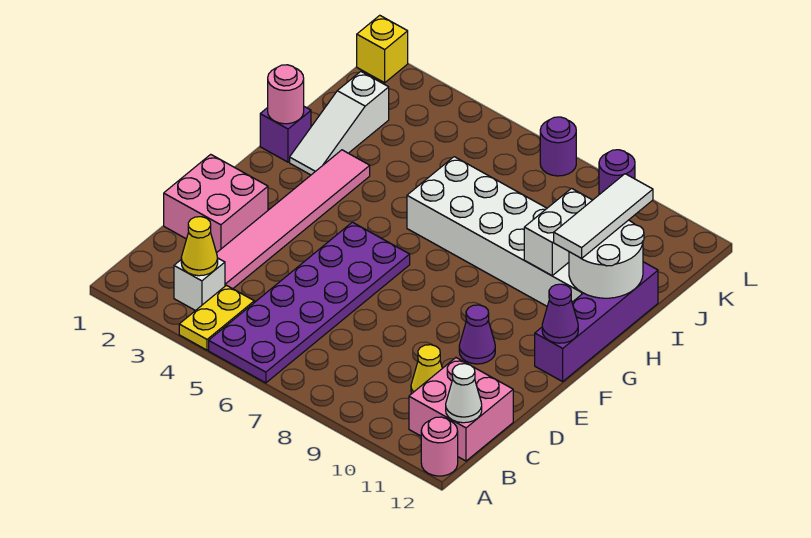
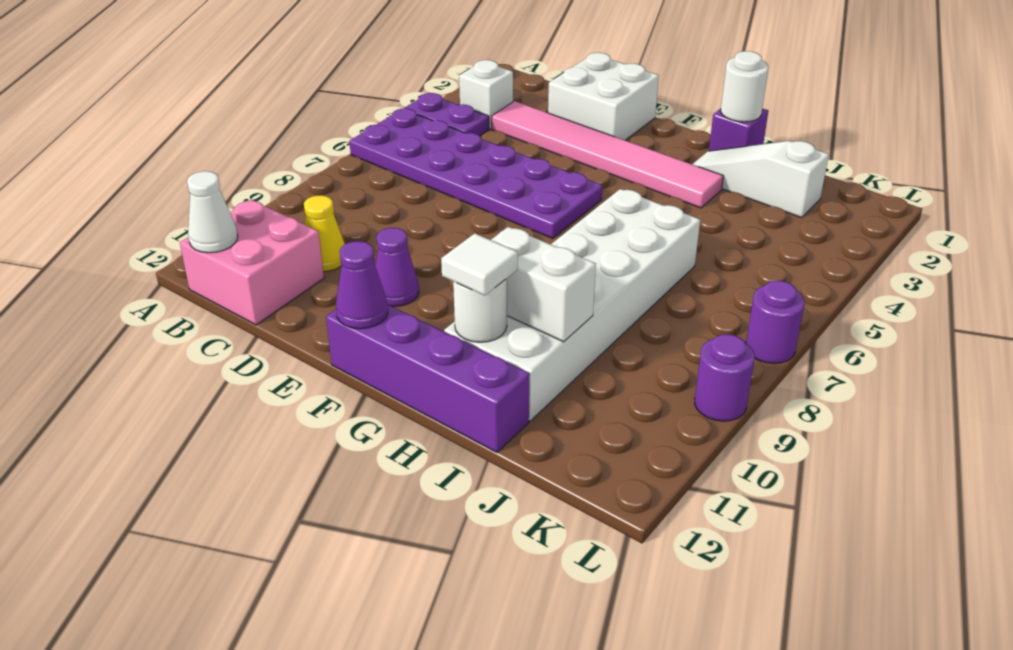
yellow 1x2 plate [179,285,254,350] -> purple 1x2 plate [404,93,489,136]
pink 1x1 round brick [421,417,458,476] -> none
yellow 1x1 cone [181,217,218,276] -> none
pink 2x2 brick [164,154,268,253] -> white 2x2 brick [548,53,659,140]
pink 1x1 round brick [268,65,304,124] -> white 1x1 round brick [721,51,768,122]
white 2x2 round brick [569,220,644,298] -> white 1x1 round brick [453,278,507,342]
white 1x3 tile [554,174,653,259] -> white 1x1 tile [441,234,518,296]
yellow 1x1 brick [357,15,408,83] -> none

